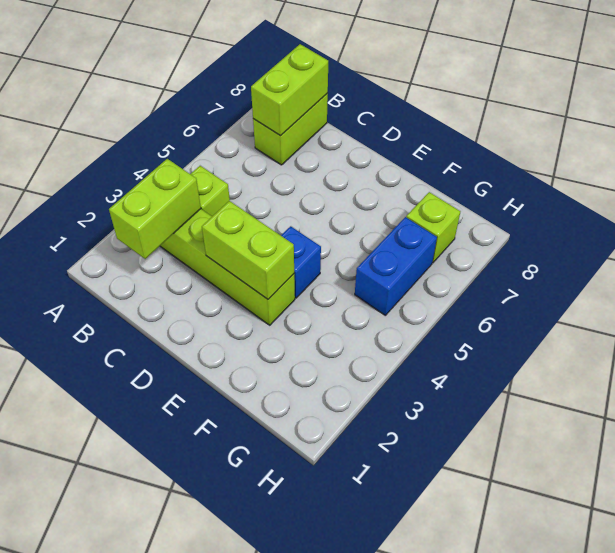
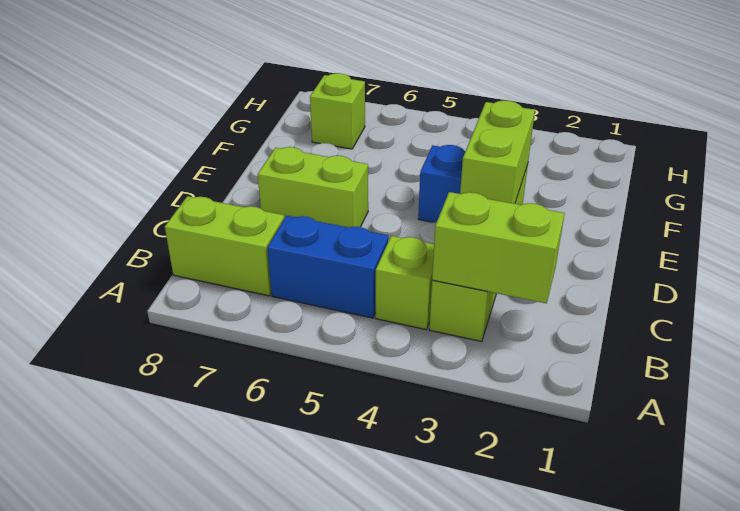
lime 1x2 brick [251,44,328,136] -> lime 1x2 brick moved to [258,147,368,227]
blue 1x2 brick [355,217,437,315] -> blue 1x2 brick moved to [267,216,388,318]

